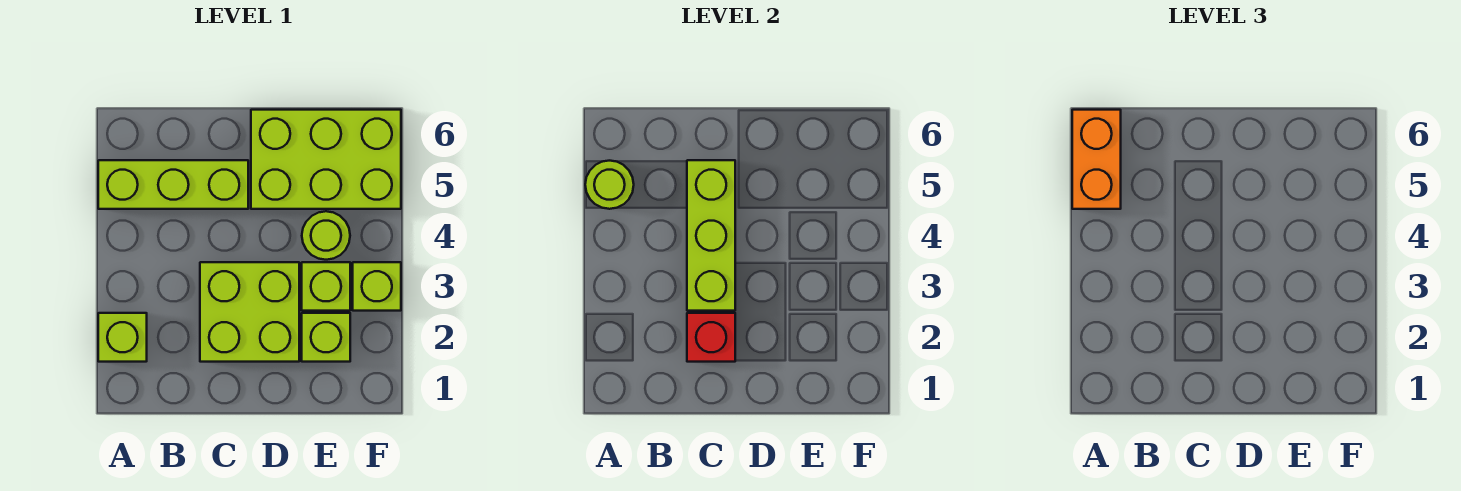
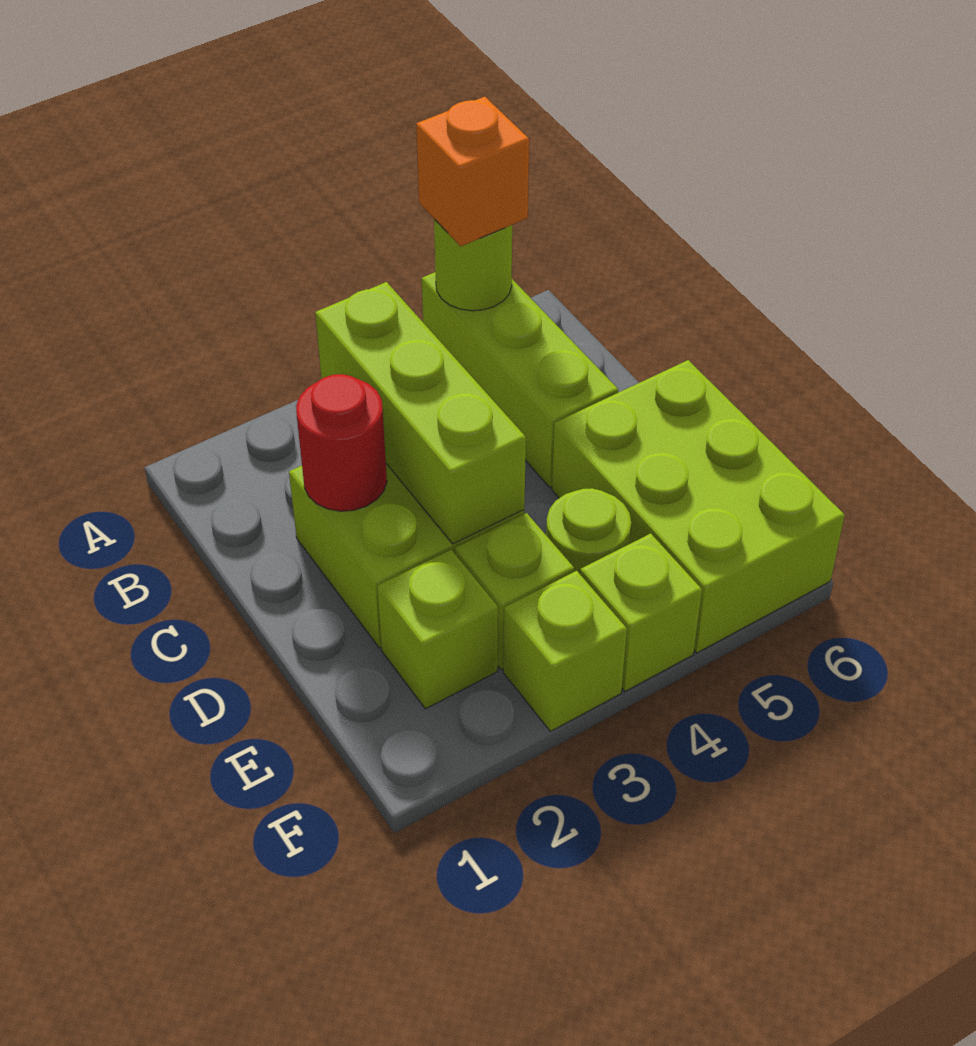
lime 1x1 brick [98,313,147,362] -> lime 1x1 brick moved to [580,533,702,691]
orange 1x2 brick [1072,110,1121,209] -> orange 1x1 brick [416,97,529,246]
red 1x1 brick [687,313,735,362] -> red 1x1 round brick [296,374,387,511]
lime 1x3 brick [687,160,735,311] -> lime 1x3 brick turned to [315,282,526,544]

